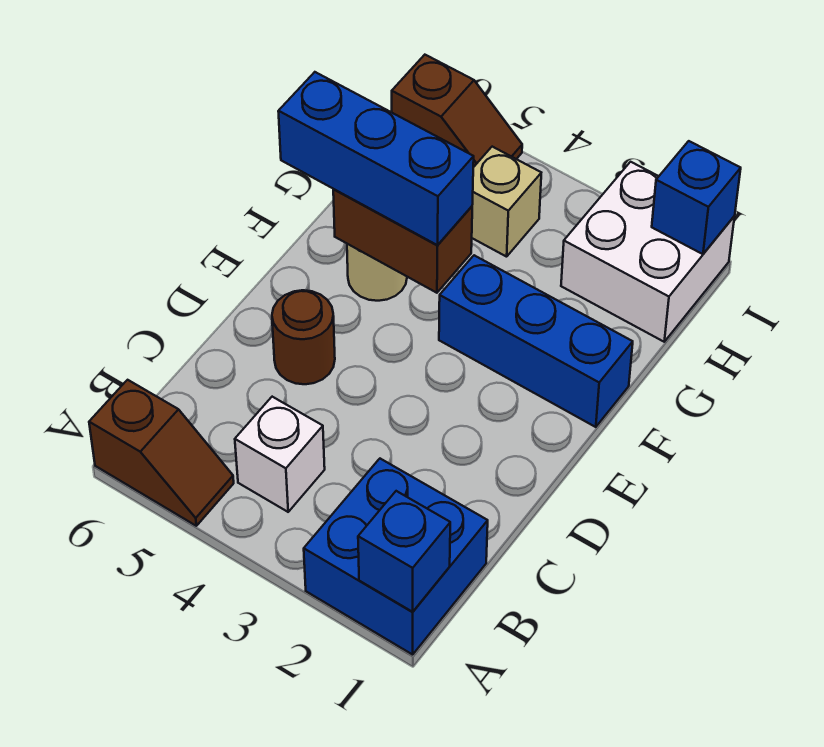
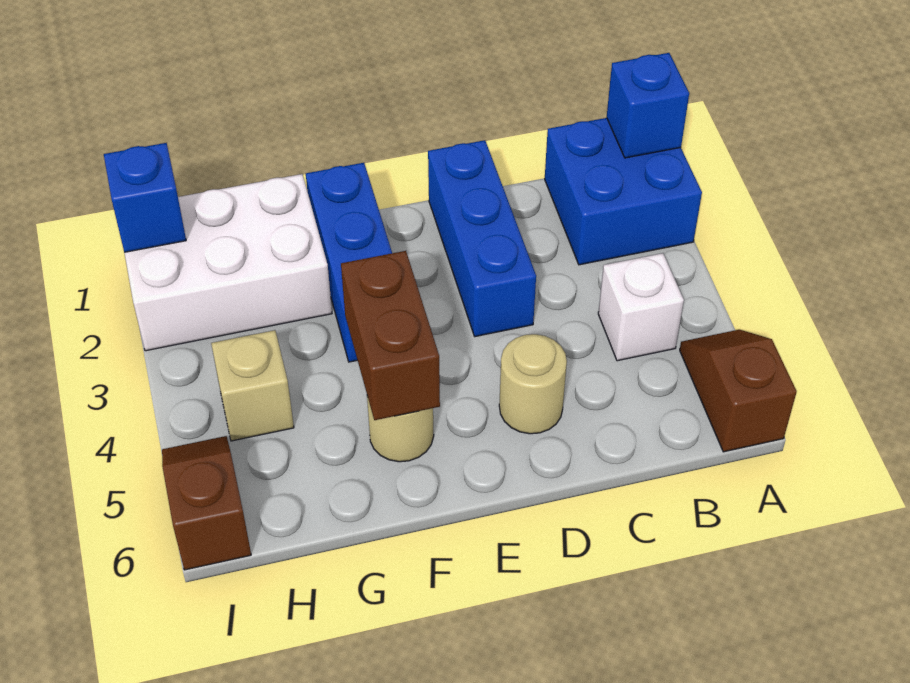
brown 1x1 round brick [272,290,335,384] -> tan 1x1 round brick [499,334,567,434]
blue 1x3 brick [278,72,474,245] -> blue 1x3 brick moved to [428,140,536,337]
white 2x2 brick [561,162,735,342] -> white 2x3 brick [124,174,332,351]

